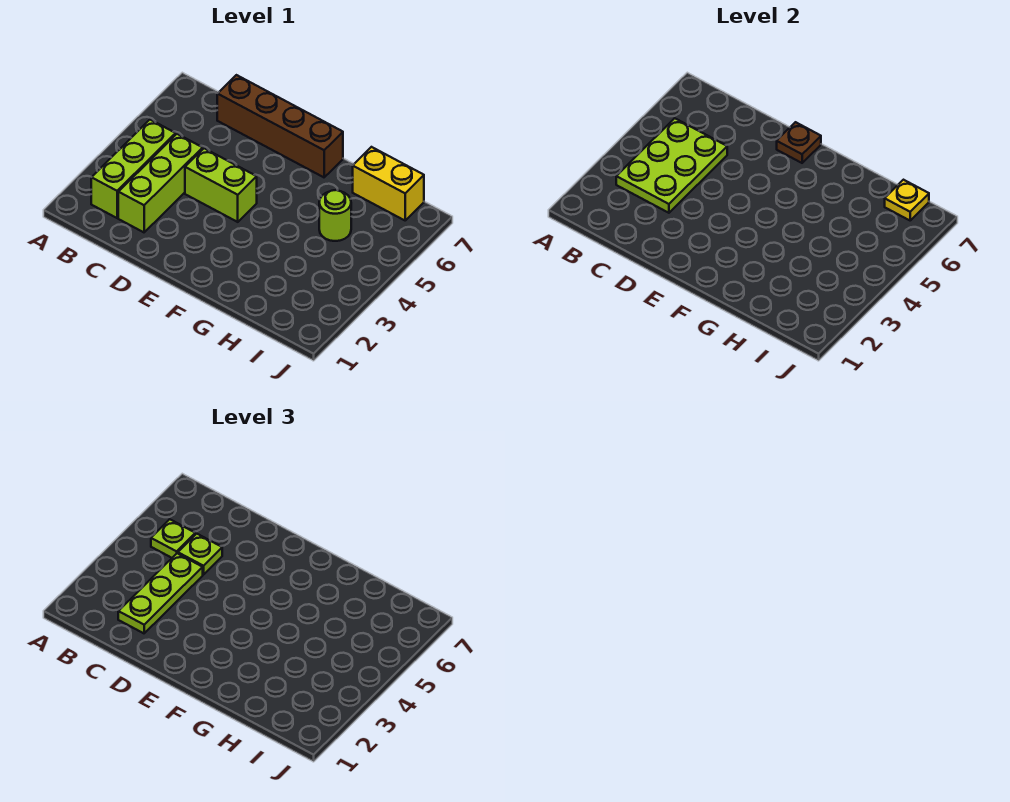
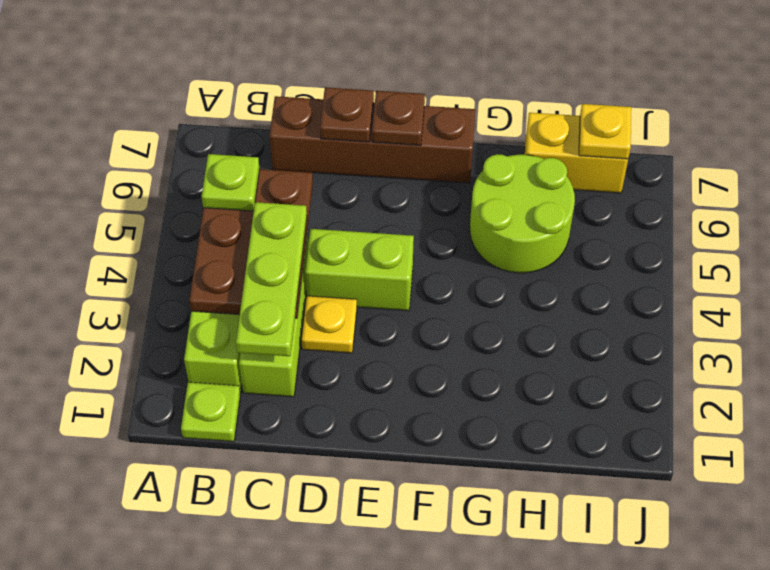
lime 2x3 plate [616,118,727,213] -> brown 2x3 plate [189,169,313,318]
lime 1x1 plate [178,534,222,575] -> lime 1x1 plate moved to [181,382,240,442]
none -> yellow 1x1 plate [301,296,357,353]
none -> brown 1x1 plate [320,87,374,142]
lime 1x1 round brick [319,190,351,241] -> lime 2x2 round brick [470,154,575,273]

